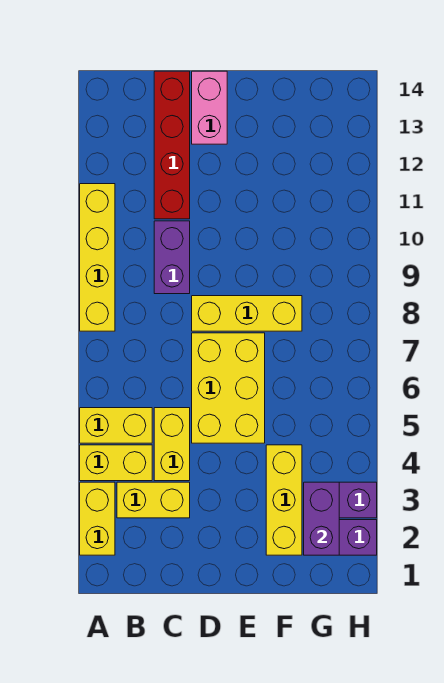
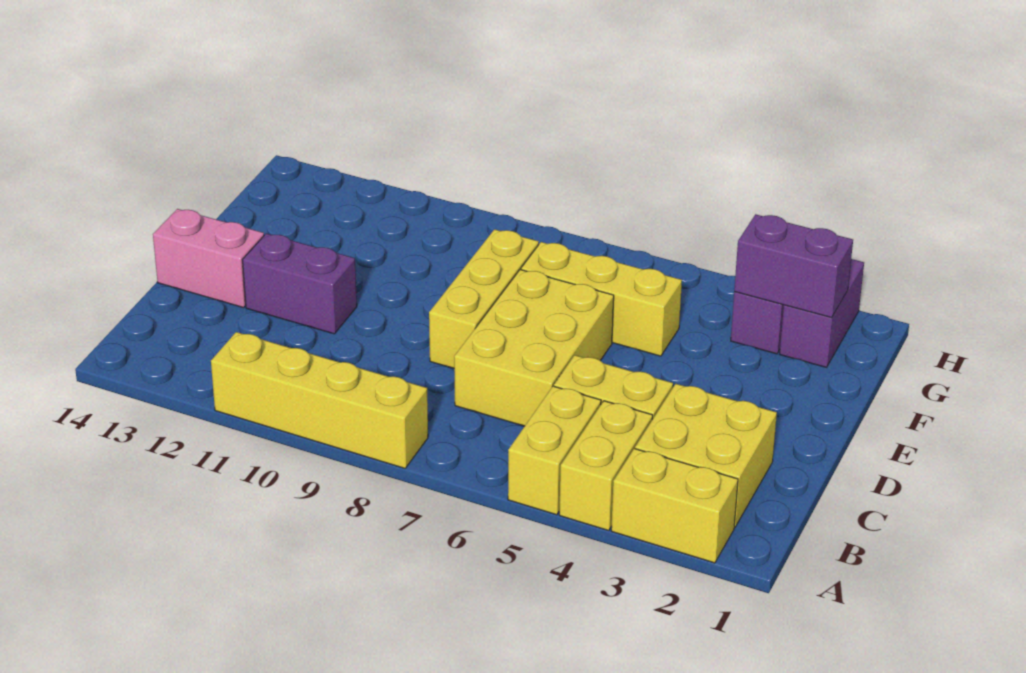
yellow 1x2 brick [117,482,190,518] -> yellow 2x2 brick [635,384,777,528]
purple 1x2 brick [154,221,190,294] -> purple 1x2 brick moved to [243,233,357,334]
red 1x4 brick [154,71,190,219] -> none
yellow 2x3 brick [192,333,265,443] -> yellow 2x3 brick turned to [454,270,614,426]
yellow 1x3 brick [266,445,302,555] -> yellow 1x3 brick moved to [521,242,682,356]

